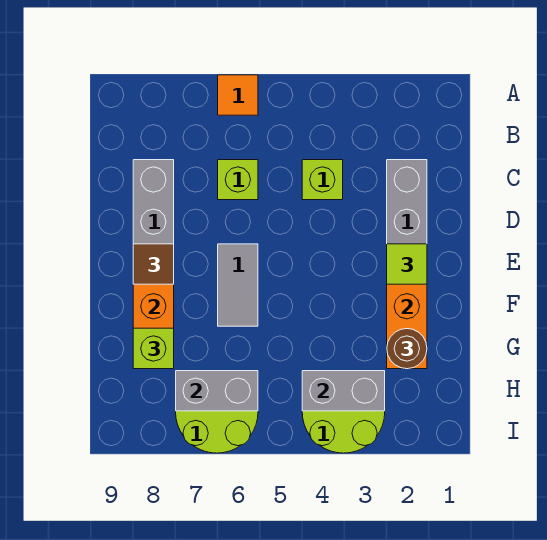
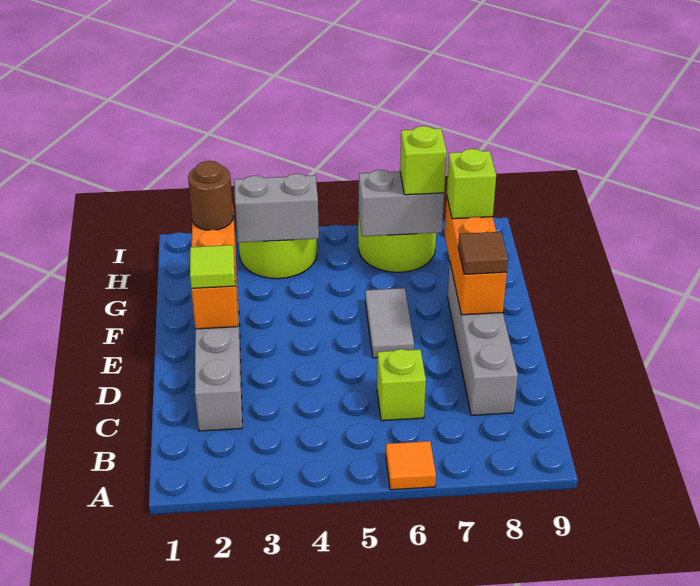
lime 1x1 brick [302,160,343,200] -> lime 1x1 brick moved to [400,126,447,195]

